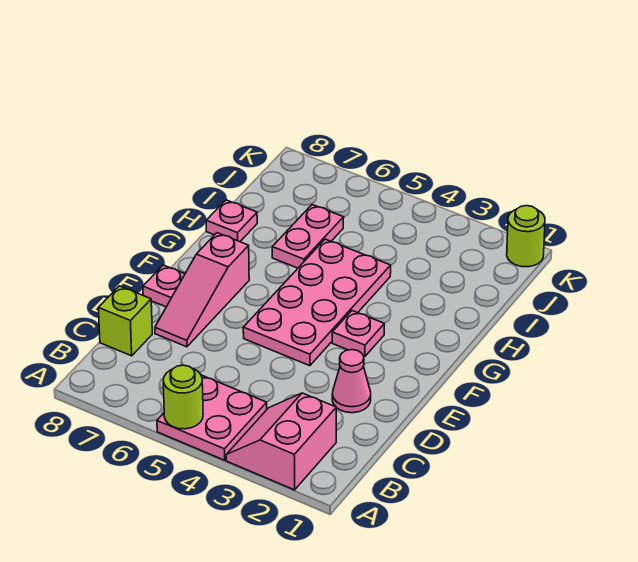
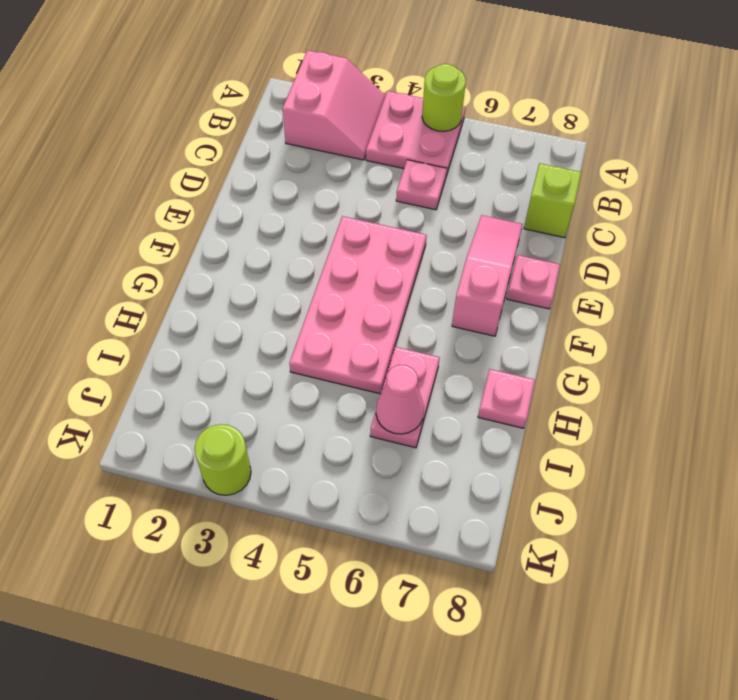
pink 1x1 cone [332,350,371,413] -> pink 1x1 cone moved to [376,365,424,434]
pink 1x1 plate [332,311,384,357] -> pink 1x1 plate moved to [396,160,447,210]
lime 1x1 round brick [507,206,545,267] -> lime 1x1 round brick moved to [195,424,251,495]

